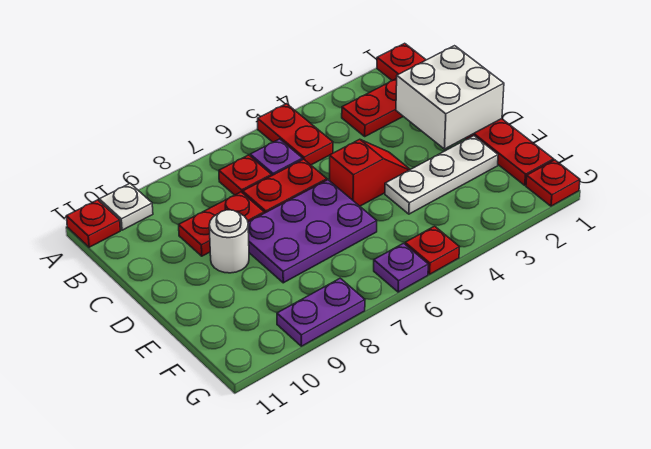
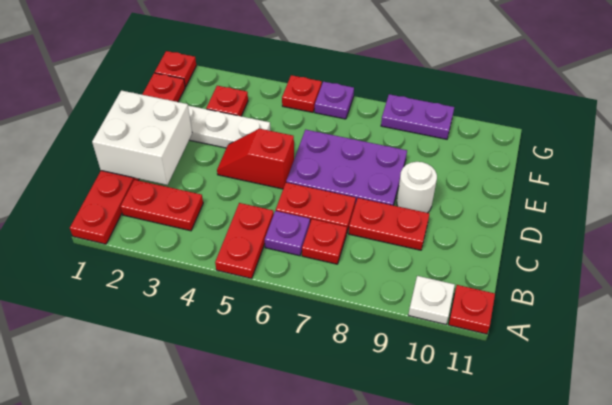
none -> red 1x1 plate [206,86,248,116]

